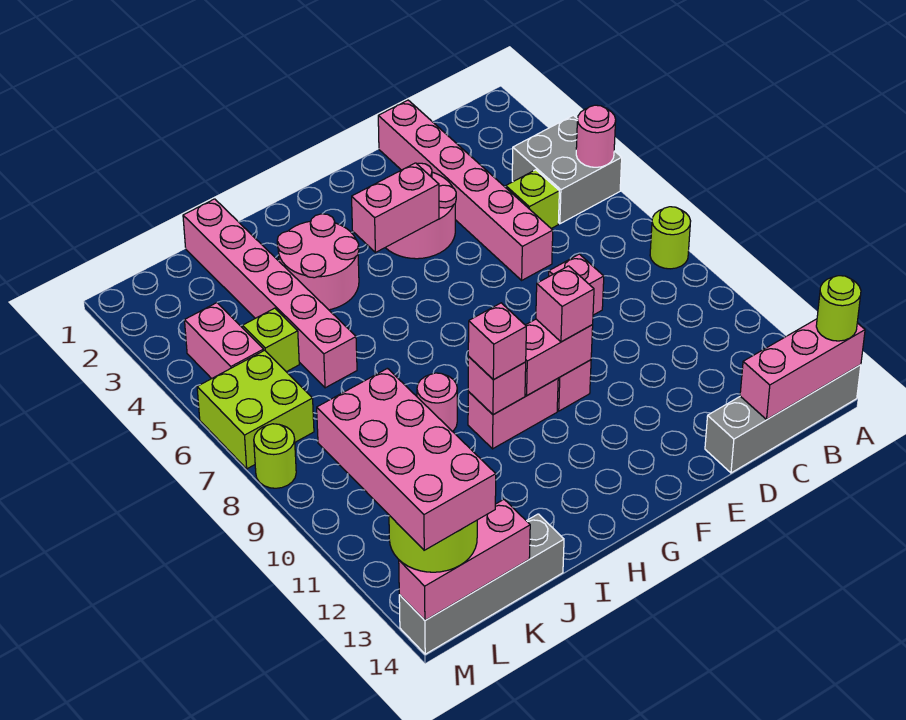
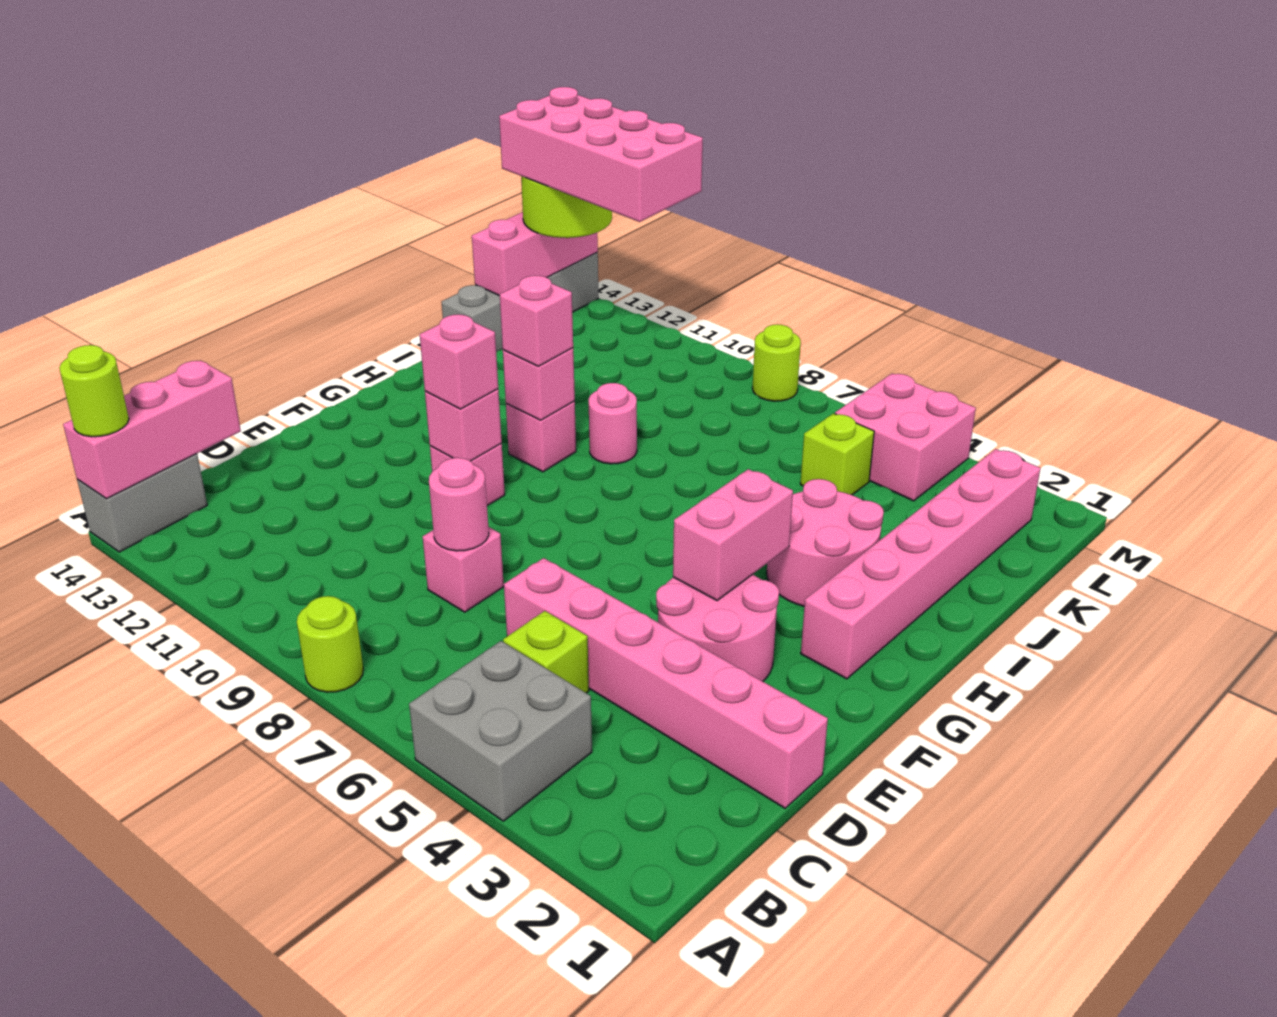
pink 1x1 round brick [576,105,616,167] -> pink 1x1 round brick moved to [429,458,489,551]
grey 1x4 brick [705,365,861,473] -> grey 1x2 brick [77,454,207,552]
pink 1x2 brick [525,319,593,395] -> pink 1x1 brick [425,389,502,461]
pink 1x2 brick [468,379,558,449] -> pink 1x1 brick [506,402,576,472]
pink 1x6 brick [183,199,357,388] -> pink 1x6 brick turned to [801,449,1040,679]
pink 1x2 brick [185,303,264,379] -> pink 2x2 brick [835,373,976,501]
lime 2x2 brick [197,350,314,469] -> none

